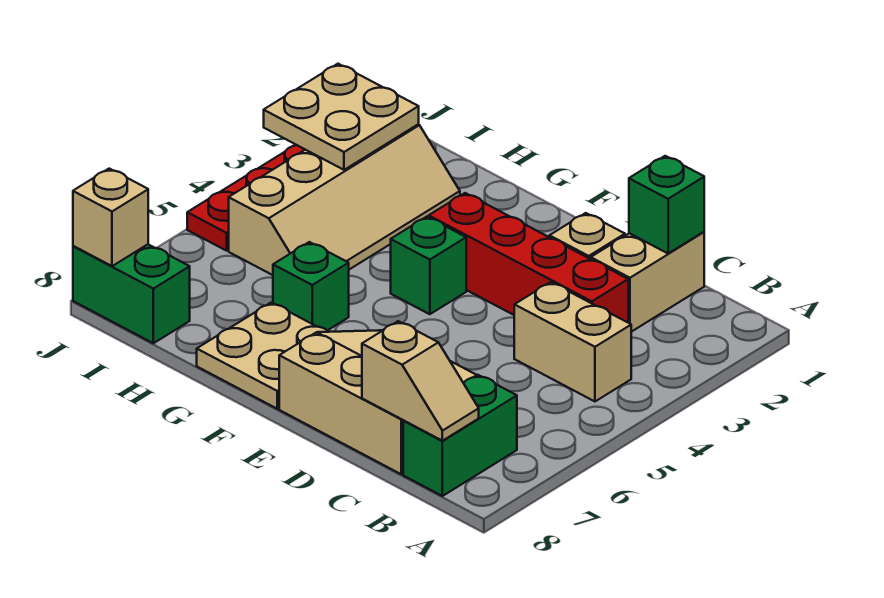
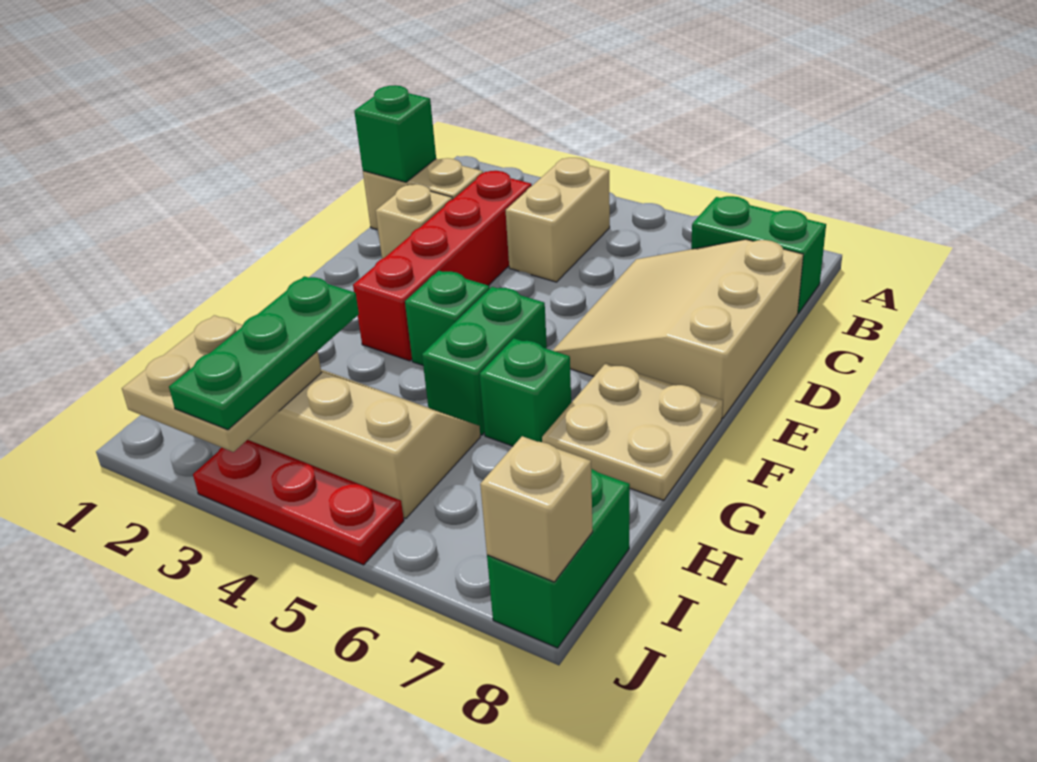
tan 1x2 slope [362,321,479,441] -> none
none -> green 1x2 brick [422,287,547,435]
none -> green 1x3 plate [169,276,359,430]

